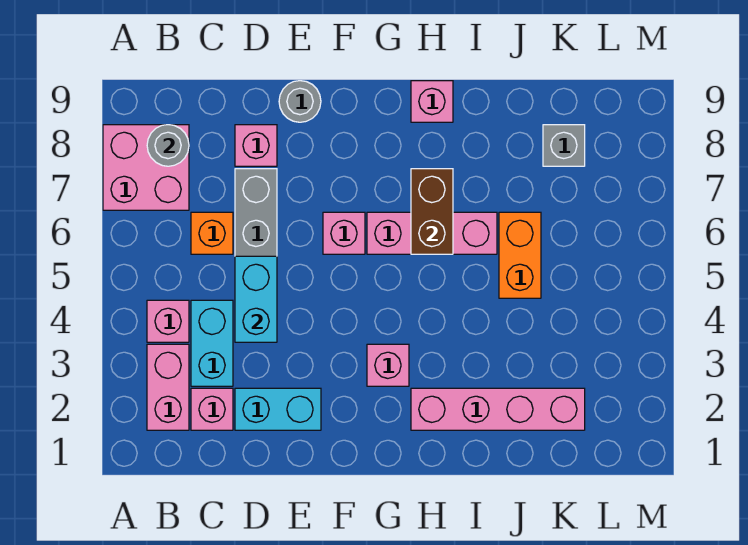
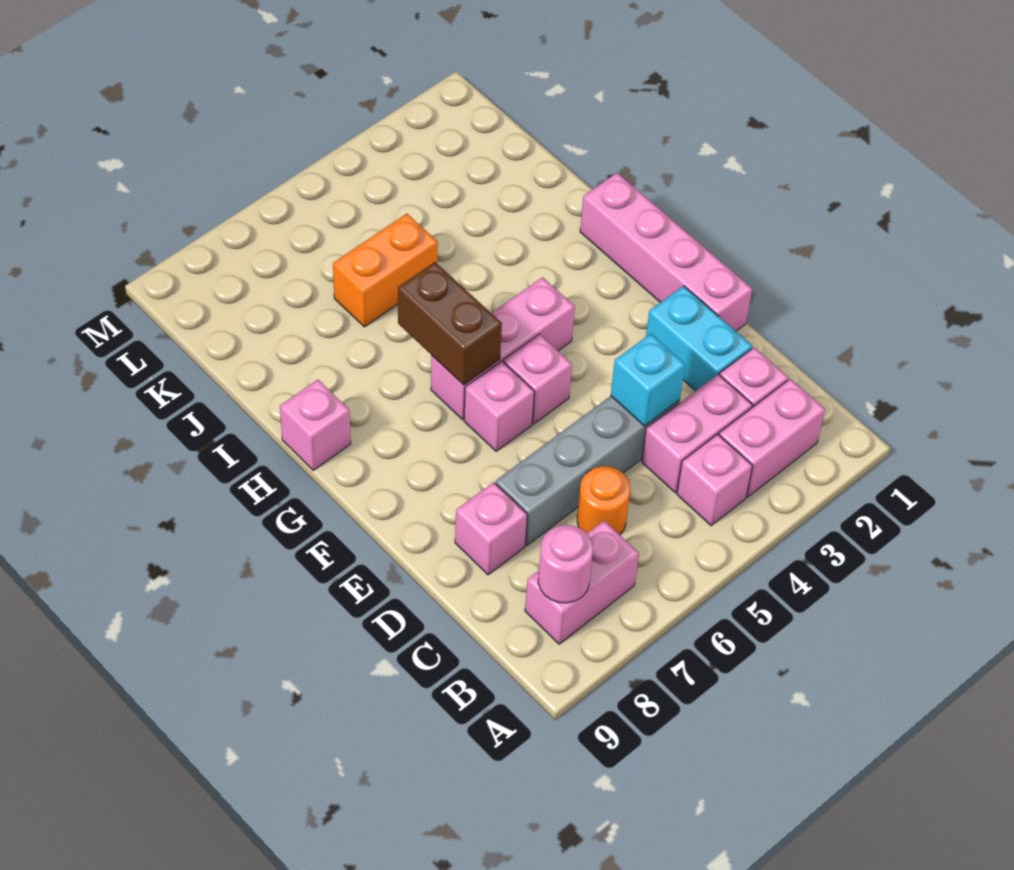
pink 2x2 brick [103,125,189,210] -> pink 1x2 brick [525,521,639,644]
grey 1x1 round brick [147,125,189,166] -> pink 1x1 round brick [538,525,593,603]
cyan 1x2 brick [191,300,233,386] -> pink 1x2 brick [642,375,752,493]
orange 1x1 brick [191,212,233,254] -> orange 1x1 round brick [577,466,630,535]
cyan 1x2 brick [235,256,277,342] -> cyan 1x1 brick [611,334,685,426]
grey 1x1 round brick [279,81,321,122] -> none
pink 1x1 brick [367,344,409,386] -> pink 1x1 brick moved to [503,334,572,424]
pink 1x3 brick [367,212,497,254] -> pink 1x3 brick turned to [431,277,575,420]
pink 1x4 brick [411,388,585,430] -> pink 1x4 brick moved to [580,173,752,331]
brown 1x2 brick [411,169,453,254] -> brown 1x2 brick turned to [398,262,502,385]
grey 1x1 brick [543,125,585,166] -> none

